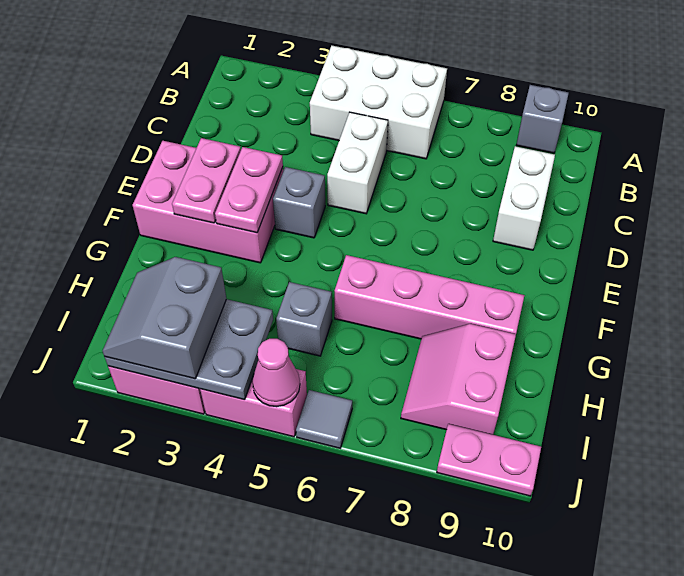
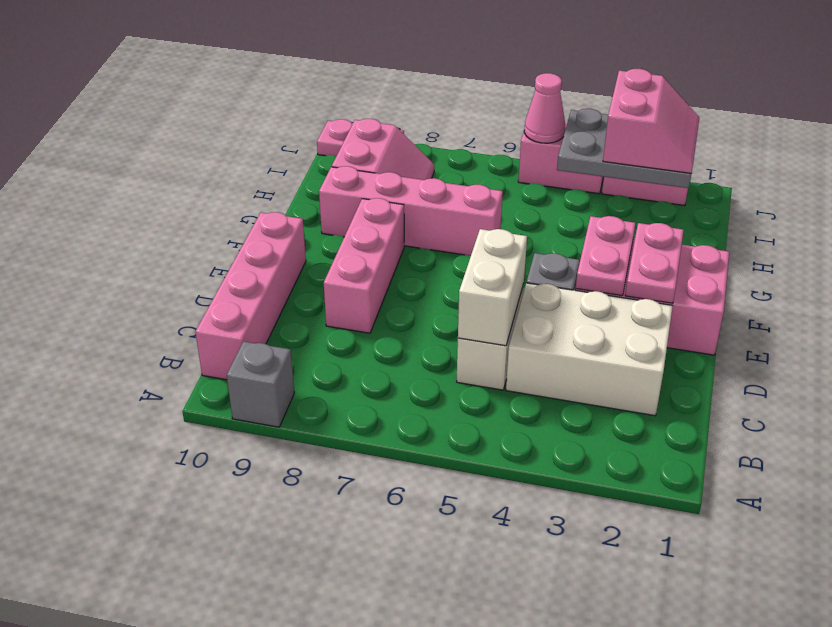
white 2x3 brick [310,46,447,159] -> white 2x3 brick moved to [506,283,673,416]
none -> pink 1x4 brick [195,212,306,380]
white 1x2 brick [493,146,555,250] -> white 1x2 brick moved to [458,229,527,346]
none -> pink 1x3 brick [324,198,404,333]
grey 1x1 brick [276,282,332,356] -> none
grey 2x2 slope [103,257,226,379] -> pink 2x2 slope [603,69,699,173]
grey 1x1 tile [296,390,352,448] -> none

